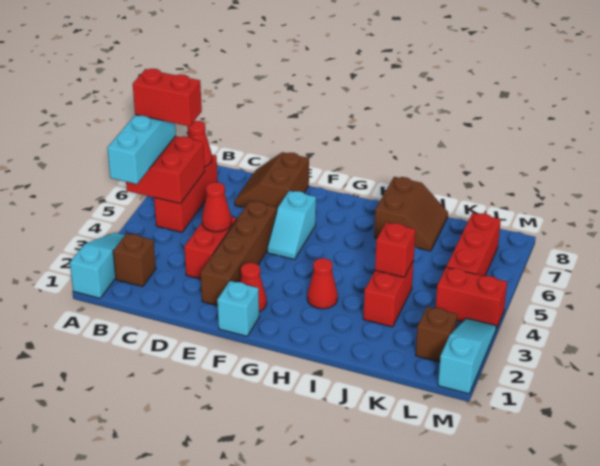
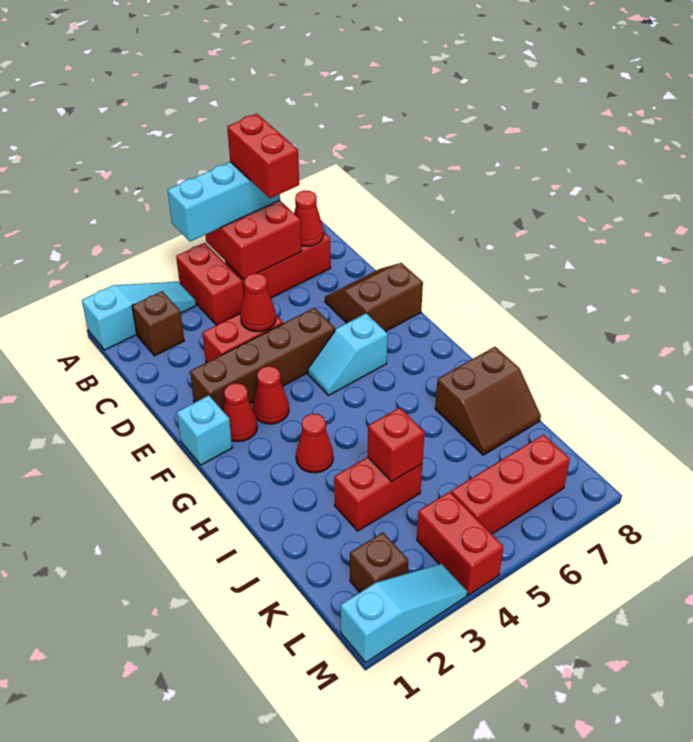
none -> red 1x2 brick [176,243,244,325]
none -> red 1x1 cone [253,366,289,424]

